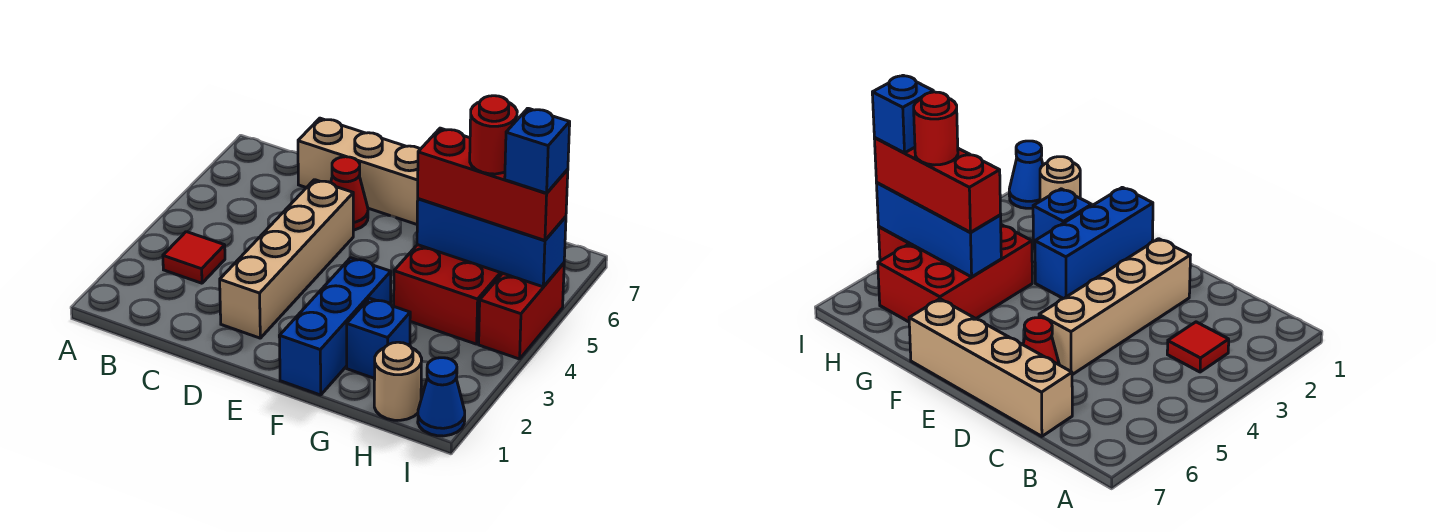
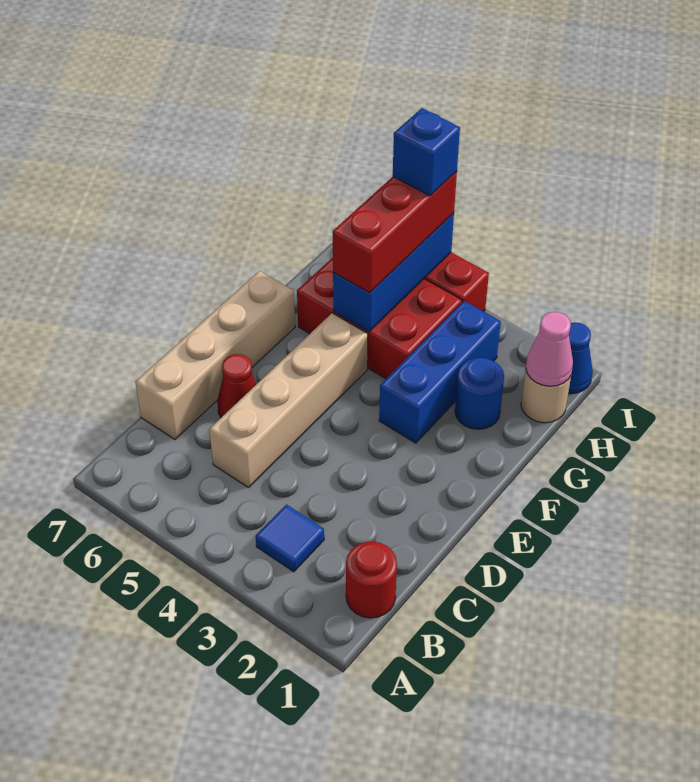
red 1x1 tile [163,232,225,283] -> blue 1x1 tile [256,505,324,572]
tan 1x4 brick [220,180,353,338] -> tan 1x4 brick turned to [209,313,368,488]
blue 1x3 brick [279,258,391,395] -> blue 1x3 brick turned to [379,301,501,443]
blue 1x1 brick [347,298,410,379] -> blue 1x1 round brick [455,358,504,429]
none -> pink 1x1 cone [526,312,573,386]
red 1x1 round brick [470,96,517,174] -> red 1x1 round brick moved to [346,542,397,618]

